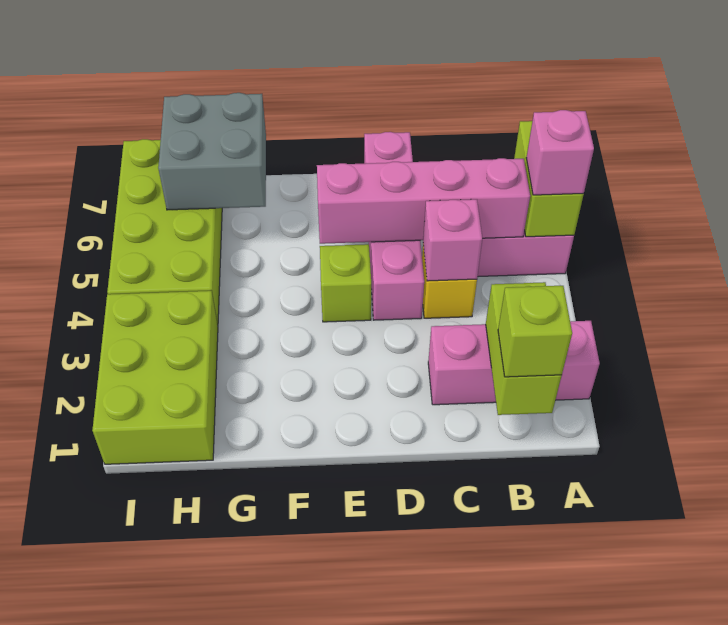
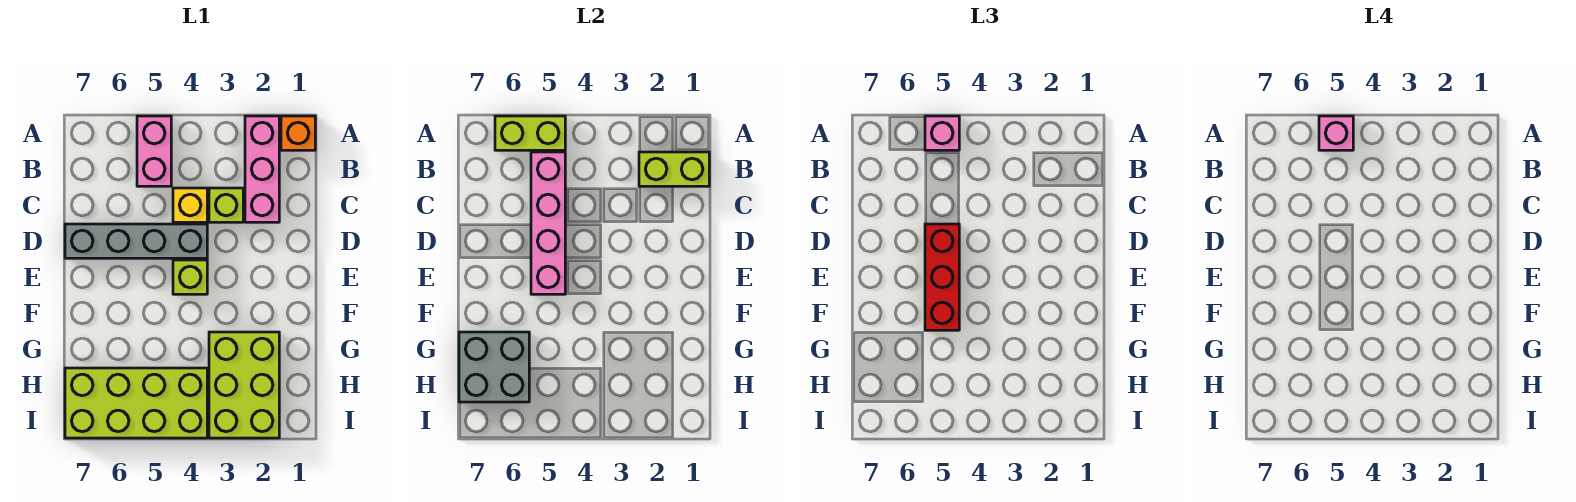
none -> orange 1x1 brick [281,116,315,150]
lime 1x1 brick [498,286,572,377] -> lime 1x1 brick moved to [209,188,243,222]
pink 1x1 brick [423,199,482,281] -> pink 1x1 brick moved to [1319,116,1353,150]
pink 1x4 brick [364,132,424,320] -> grey 1x4 brick [65,224,207,258]
none -> red 1x3 brick [925,224,959,330]
lime 2x3 brick [92,291,218,464] -> lime 2x3 brick turned to [209,332,279,438]

